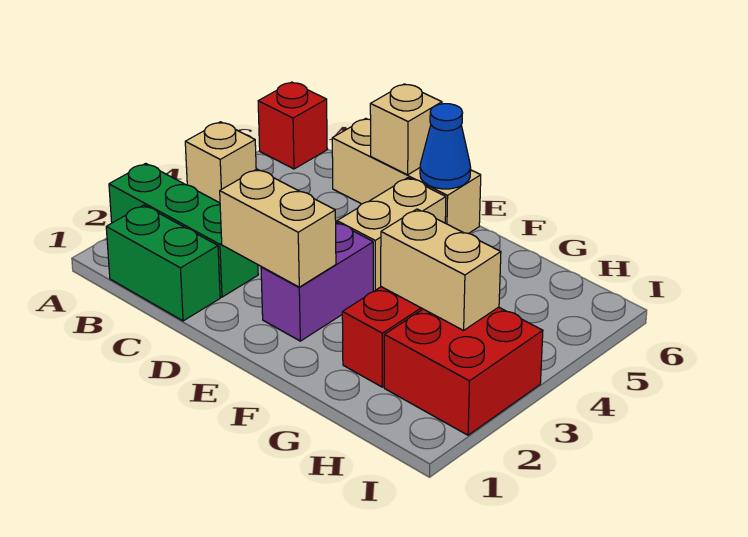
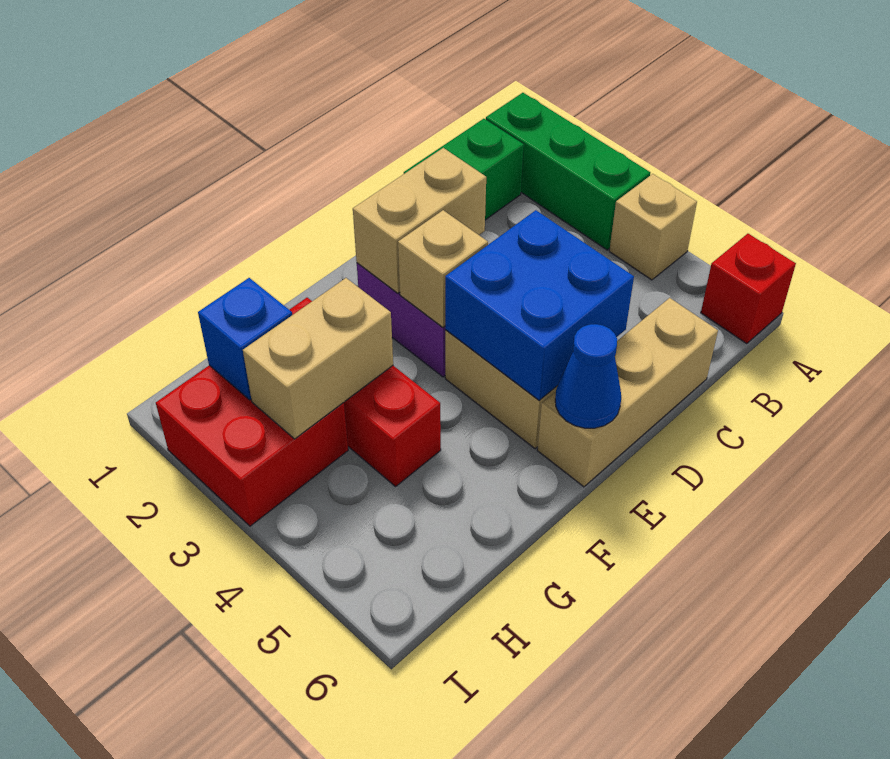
green 1x3 brick [109,163,258,297] -> green 1x3 brick turned to [486,93,650,250]
none -> blue 2x2 brick [445,210,634,400]
tan 1x1 brick [370,84,442,175] -> tan 1x1 brick moved to [398,210,488,327]
none -> blue 1x1 brick [198,278,292,400]

